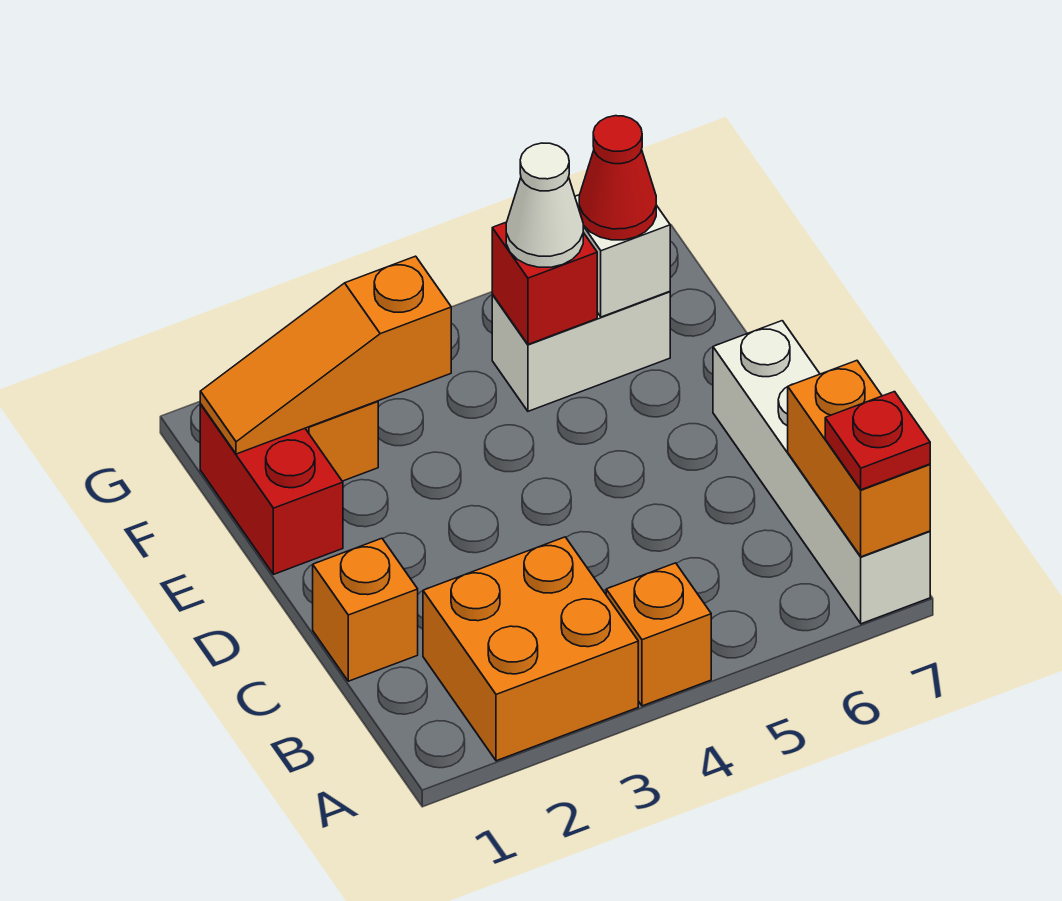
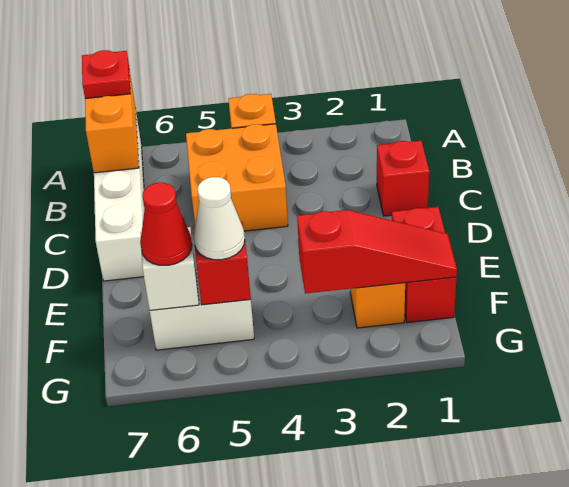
orange 2x2 brick [423,537,638,761] -> orange 2x2 brick moved to [186,124,288,231]
orange 1x1 brick [313,538,418,681] -> red 1x1 brick [377,141,429,216]
orange 1x3 slope [200,256,451,454] -> red 1x3 slope [297,210,457,293]

